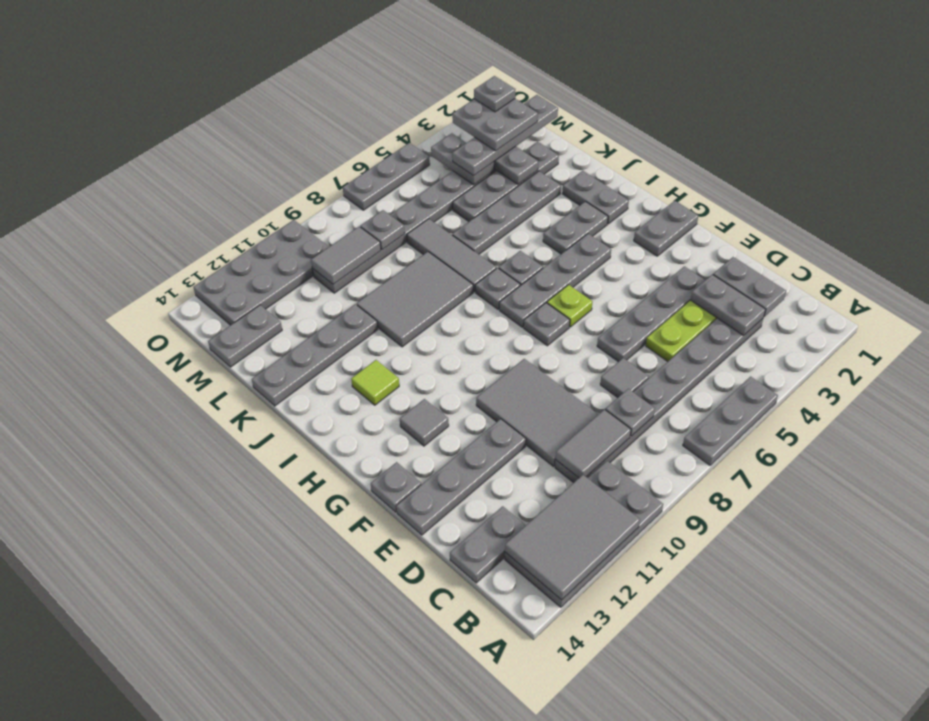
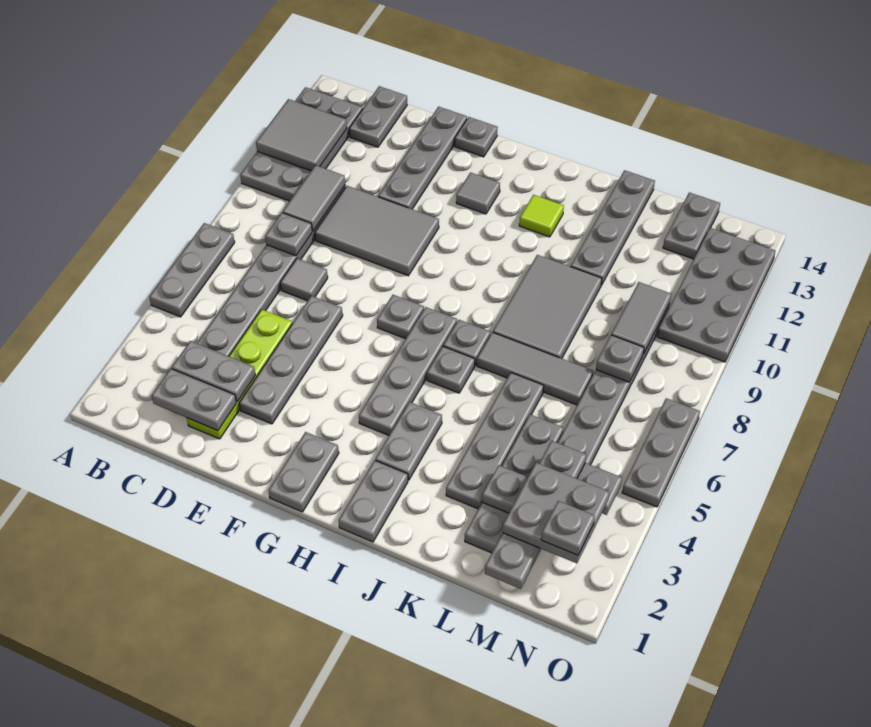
grey 2x3 tile [505,475,640,600] -> grey 2x2 tile [256,99,347,171]
lime 1x1 plate [547,285,592,327] -> none
grey 1x2 plate [562,171,629,224] -> grey 1x2 plate turned to [339,460,408,542]

